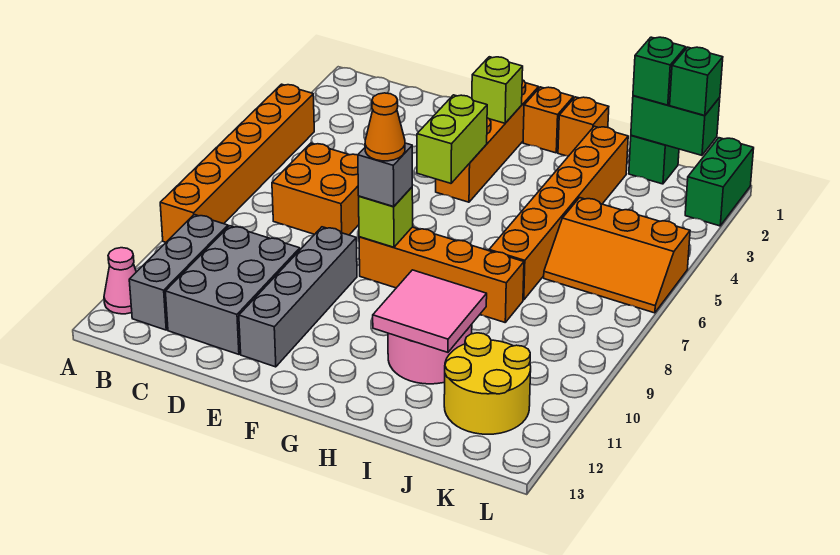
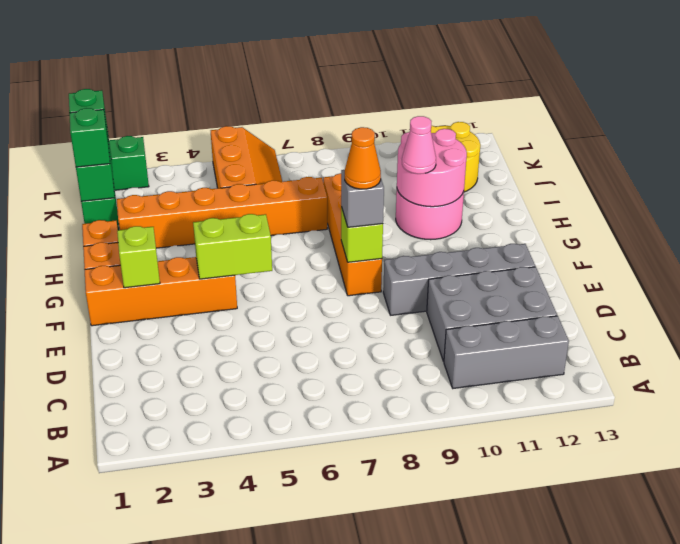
orange 1x6 brick [160,84,314,242] -> none
pink 1x1 cone [104,248,136,314] -> pink 1x1 cone moved to [402,116,436,174]
orange 2x2 brick [272,143,359,235] -> none
pink 2x2 tile [373,270,487,352] -> pink 2x2 round brick [397,129,467,207]

